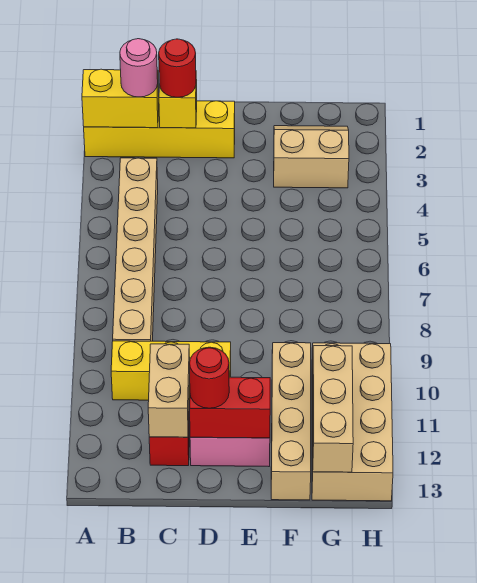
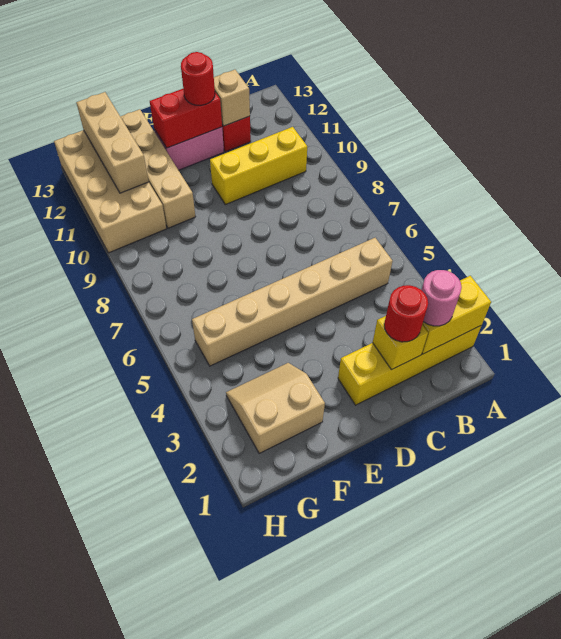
tan 1x6 brick [113,158,158,341] -> tan 1x6 brick turned to [192,238,393,366]
tan 1x2 brick [148,344,190,437] -> tan 1x1 brick [214,70,250,126]
tan 2x2 slope [274,126,349,188] -> tan 2x2 slope turned to [226,363,325,453]

